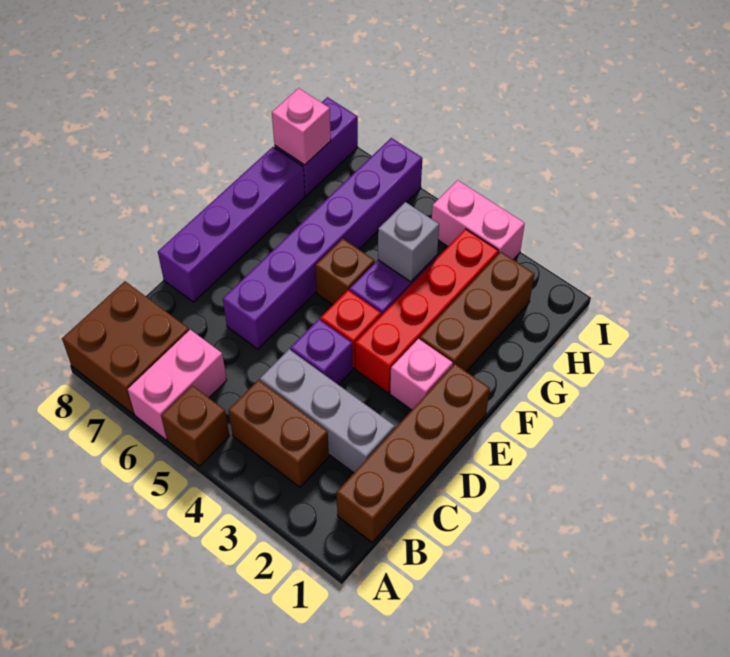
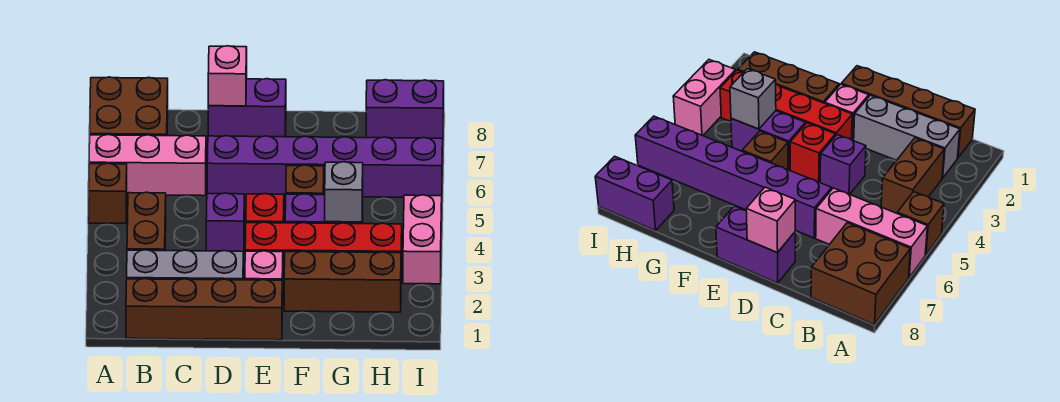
pink 1x2 brick [128,330,227,440] -> pink 1x3 brick [89,135,206,196]
grey 1x3 brick [260,349,395,473] -> grey 1x3 brick turned to [127,250,243,280]
purple 1x4 brick [158,147,305,302] -> purple 1x2 brick [208,79,286,137]
pink 1x1 brick [272,88,331,165] -> pink 1x1 brick moved to [208,46,247,106]

